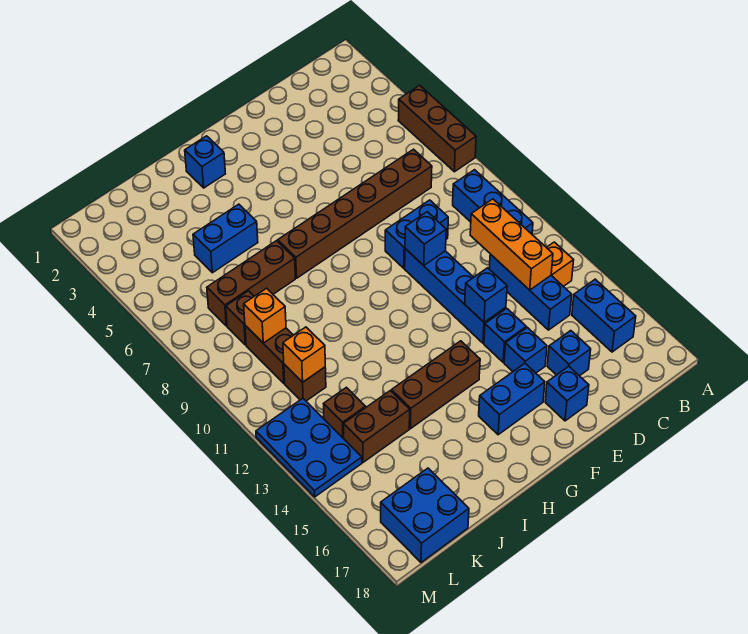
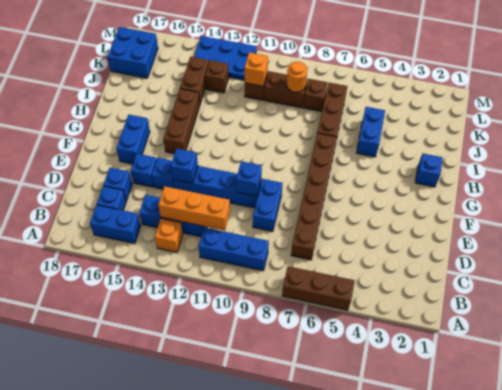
blue 1x1 brick [545,366,589,421] -> blue 1x1 brick moved to [97,186,126,210]
orange 1x1 brick [244,288,286,343] -> orange 1x1 round brick [286,62,307,92]

